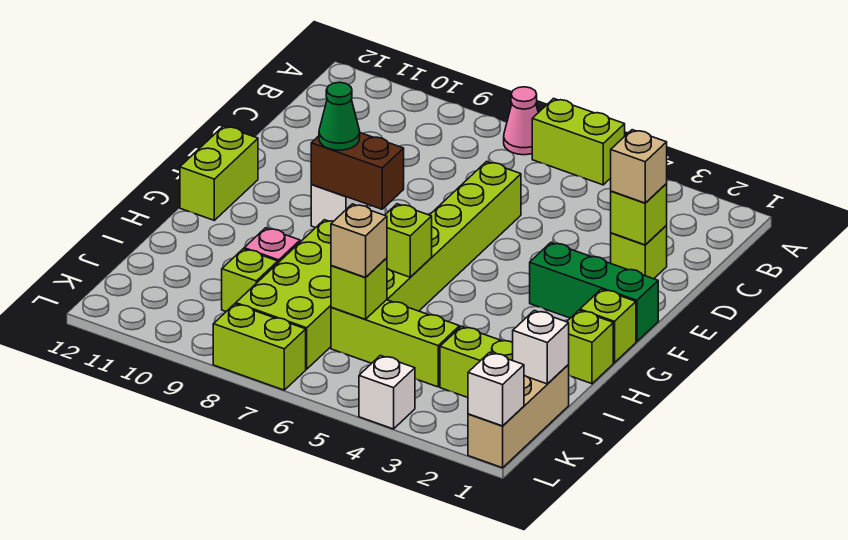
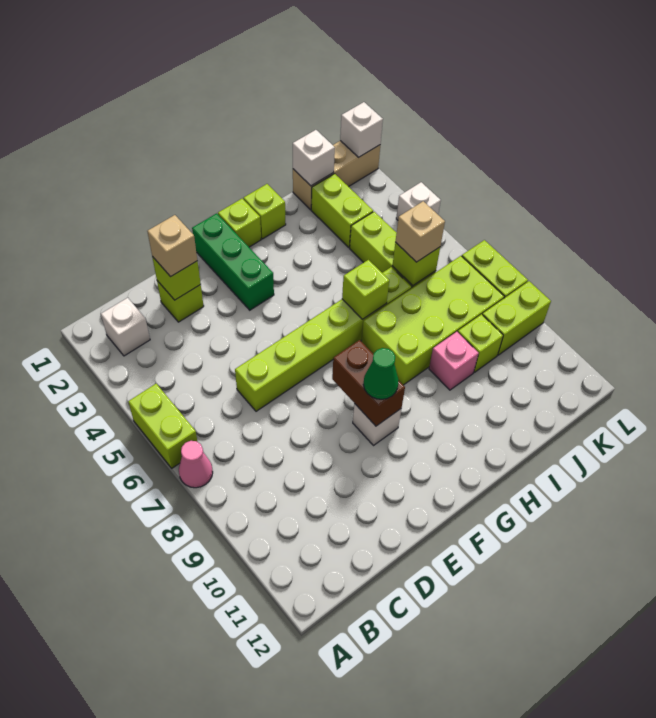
none -> white 1x1 brick [101,298,150,356]
lime 1x2 brick [180,126,258,220] -> lime 1x2 brick moved to [482,281,551,355]

